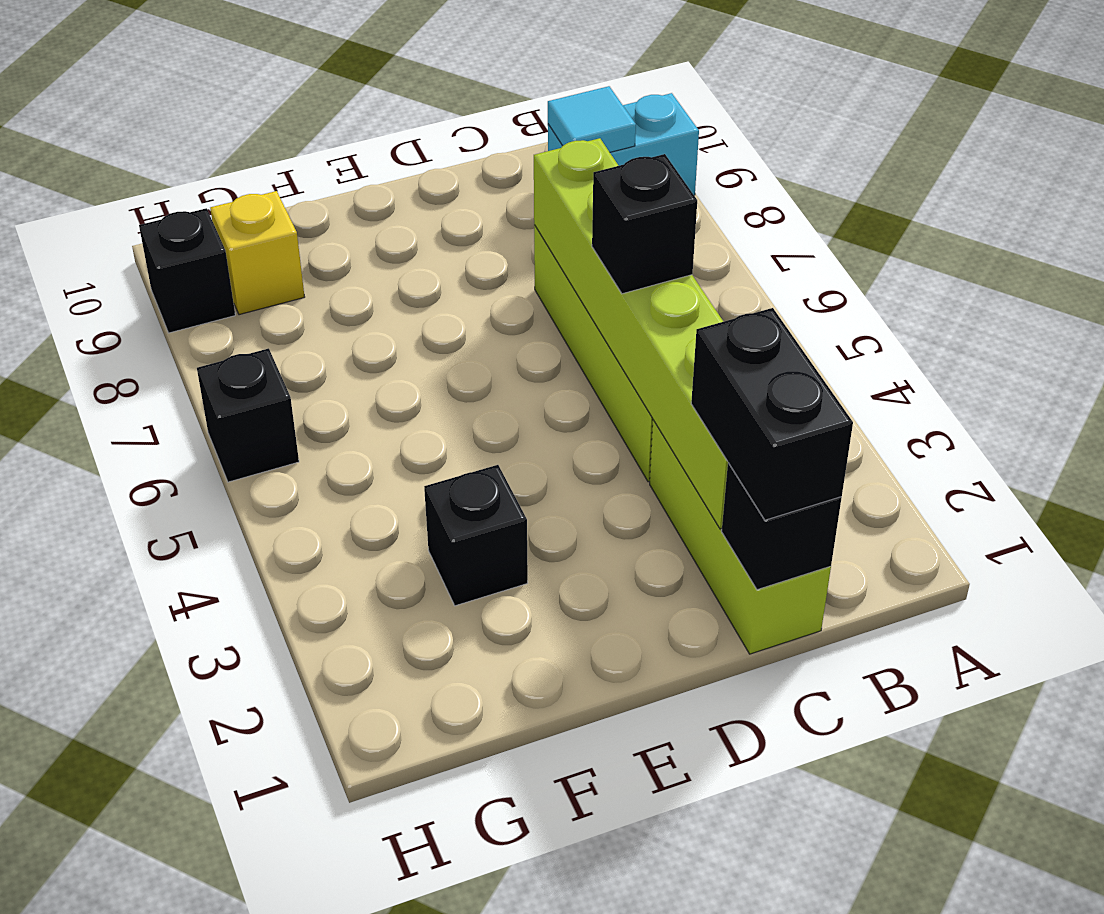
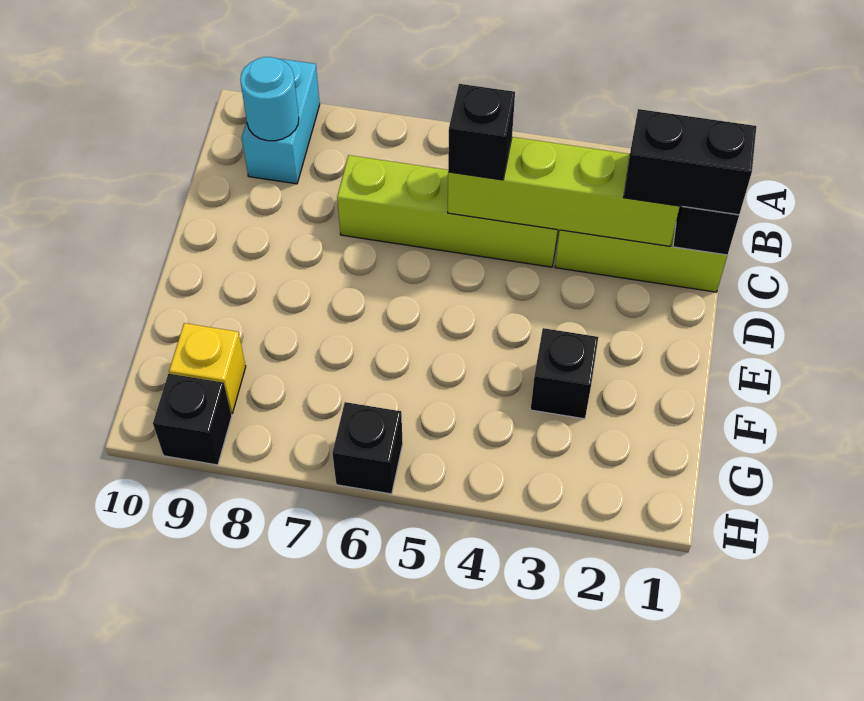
cyan 1x1 tile [548,86,636,152] -> cyan 1x1 round brick [240,57,299,141]
lime 1x6 brick [534,138,728,529] -> lime 1x4 brick [448,137,680,246]

